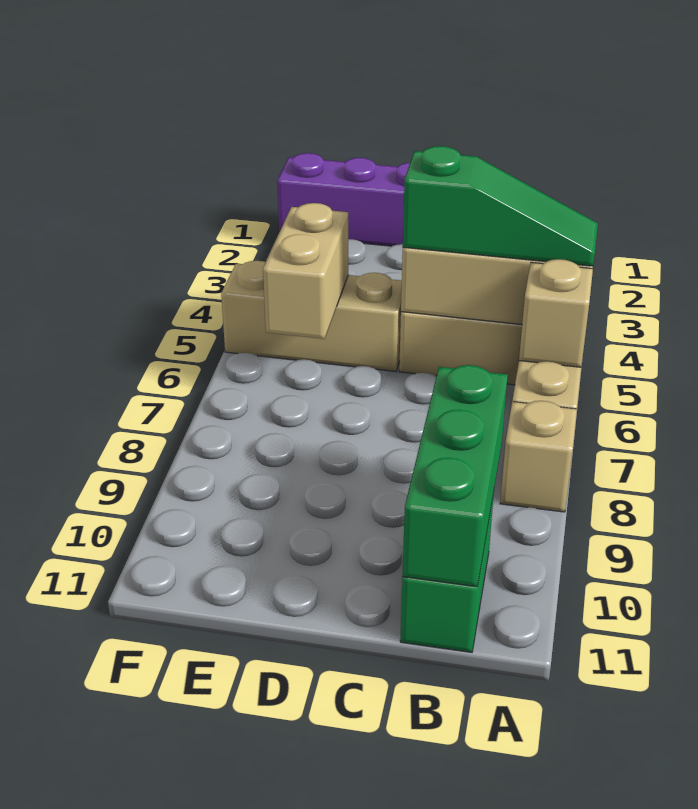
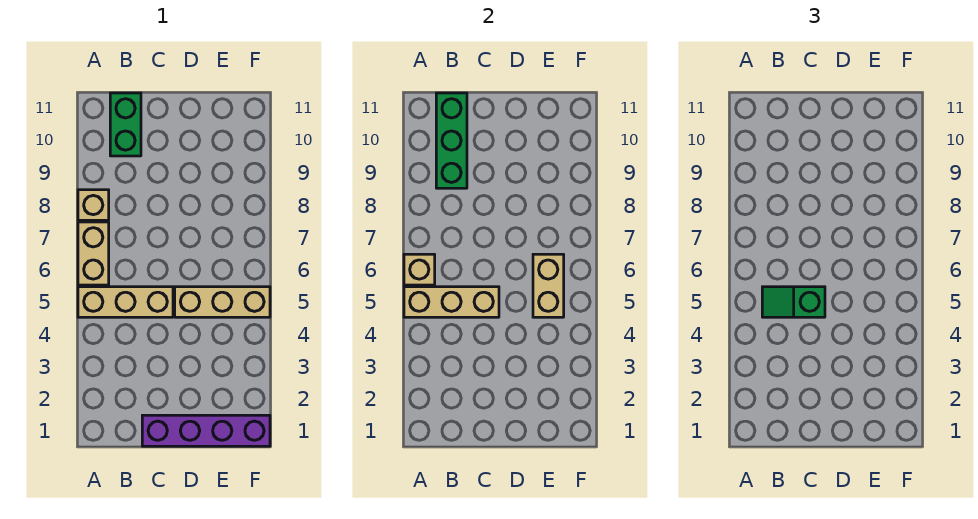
green 1x3 slope [403,146,598,266] -> green 1x2 slope [762,287,825,317]

